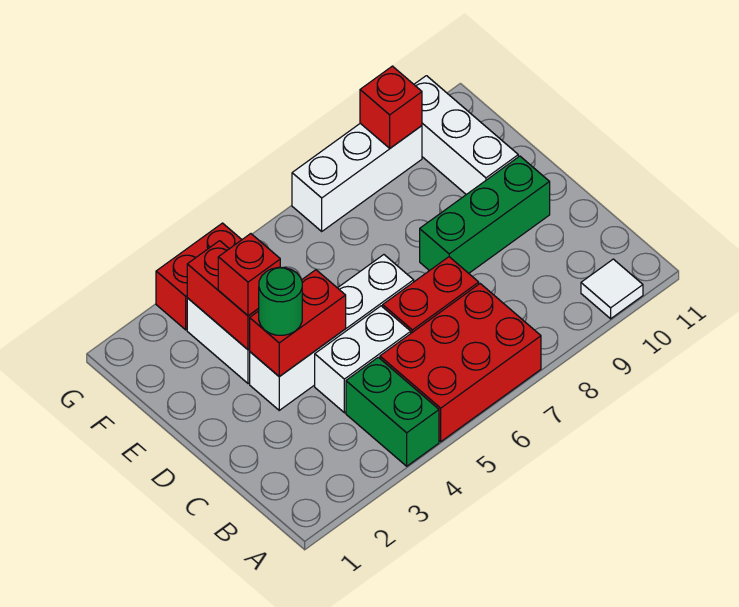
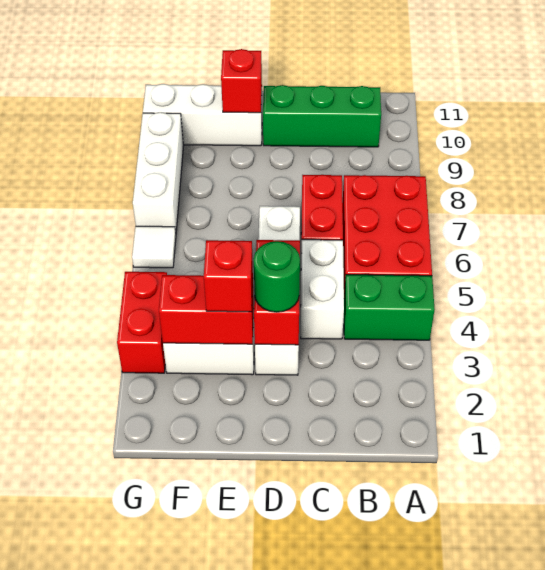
white 1x1 tile [581,259,643,319] -> white 1x1 tile moved to [132,226,176,268]
green 1x3 brick [420,156,550,273] -> green 1x3 brick turned to [263,85,381,147]
red 1x1 brick [360,66,422,148] -> red 1x1 brick moved to [221,49,262,113]

